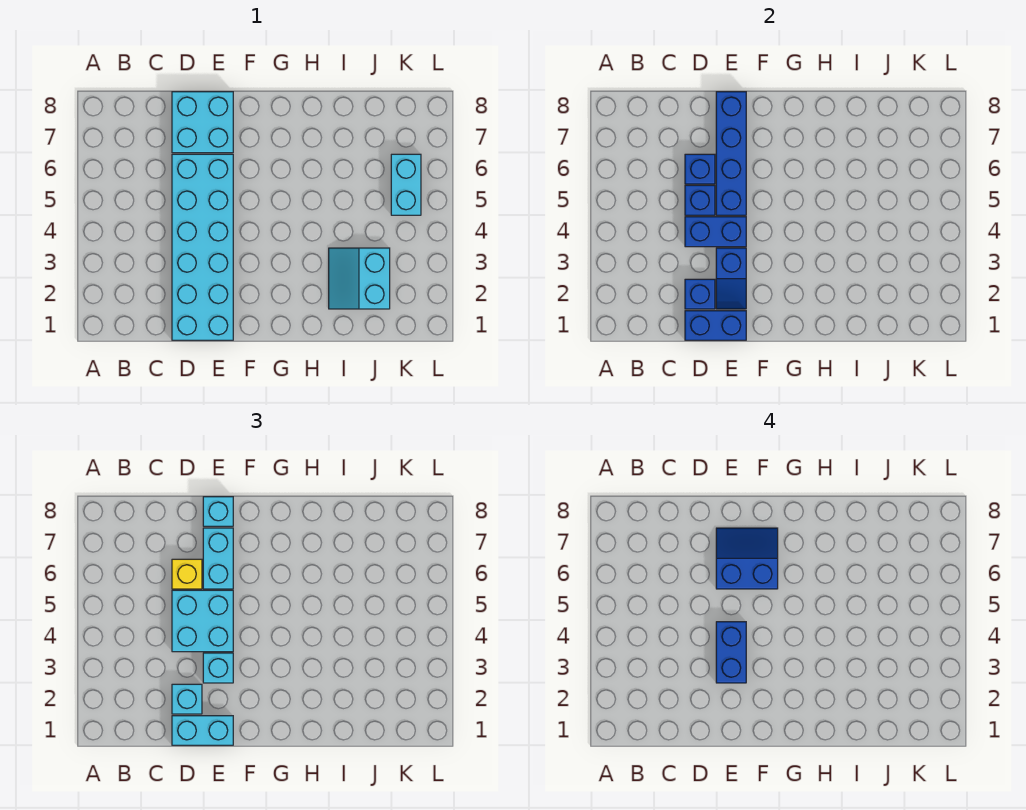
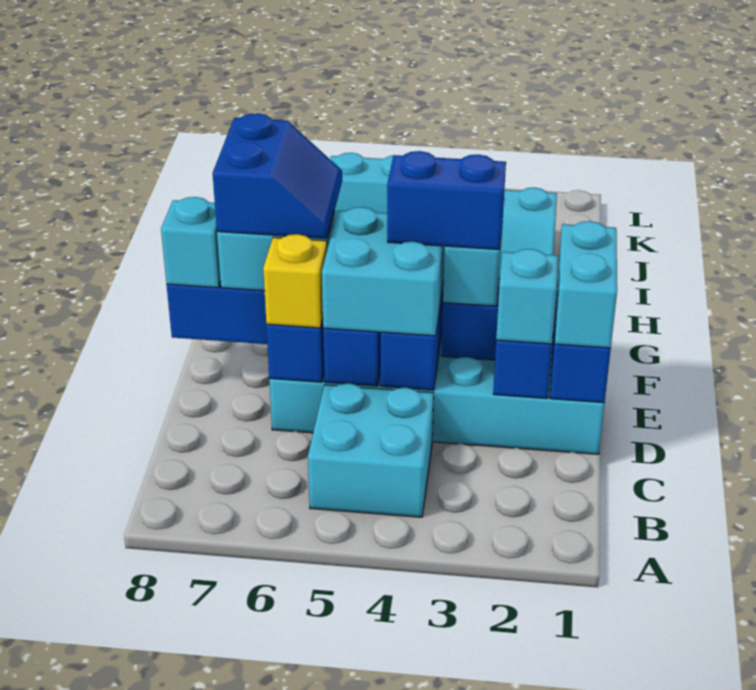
cyan 2x2 brick [172,92,233,153] -> cyan 2x2 brick moved to [308,383,434,517]
blue 2x2 slope [716,528,778,589] -> blue 2x2 slope turned to [213,113,342,239]

